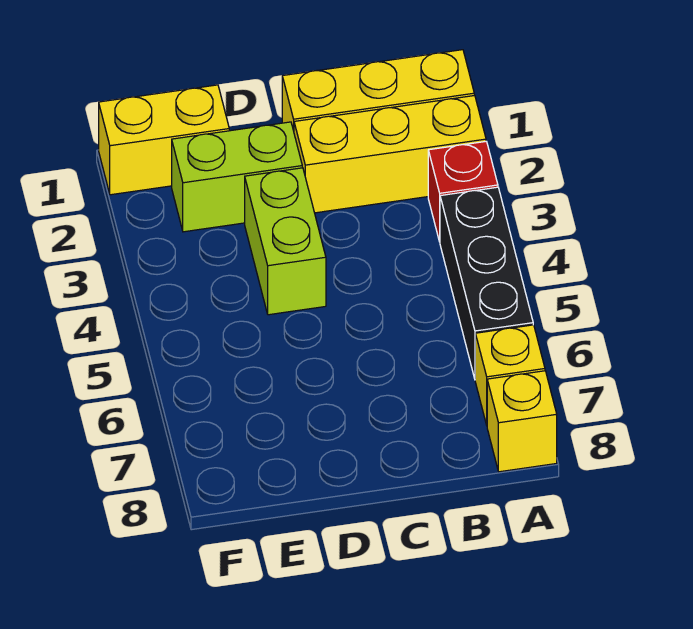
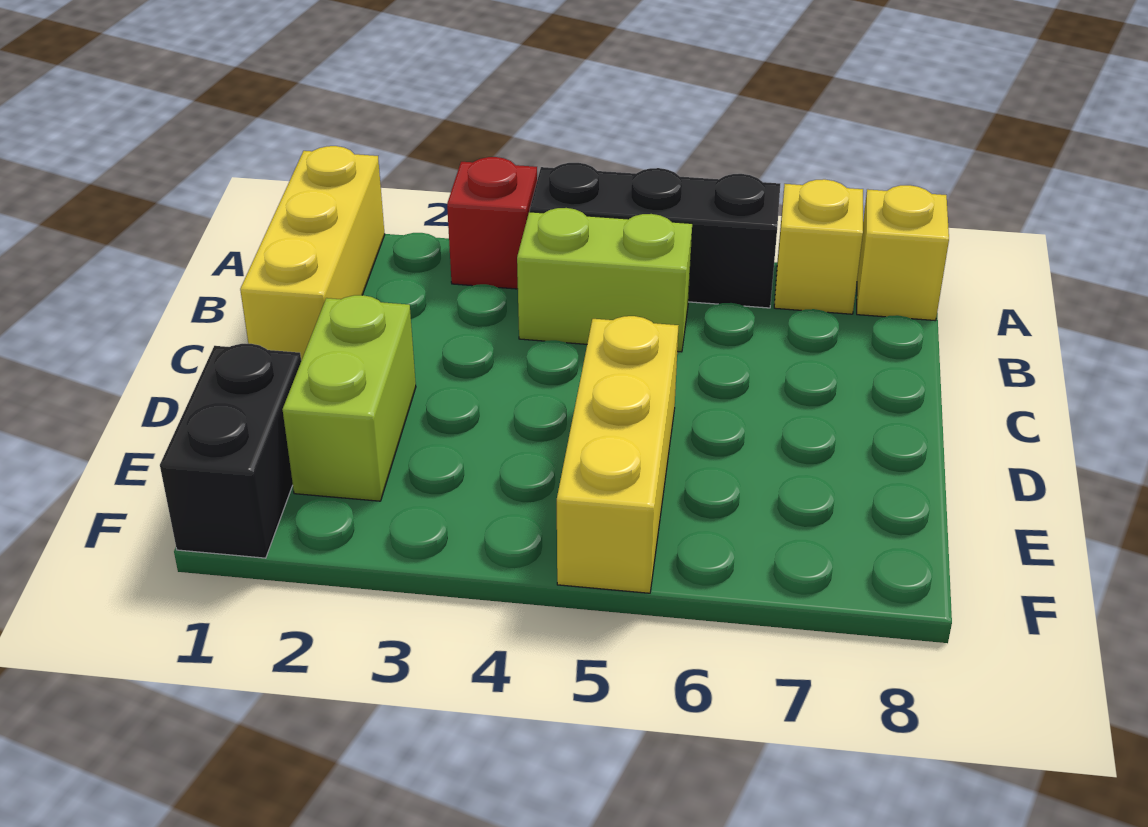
yellow 1x3 brick [294,95,486,213] -> yellow 1x3 brick moved to [557,316,679,593]
lime 1x2 brick [245,168,326,315] -> lime 1x2 brick moved to [517,208,692,352]
yellow 1x2 brick [99,85,229,195] -> black 1x2 brick [160,344,301,558]

